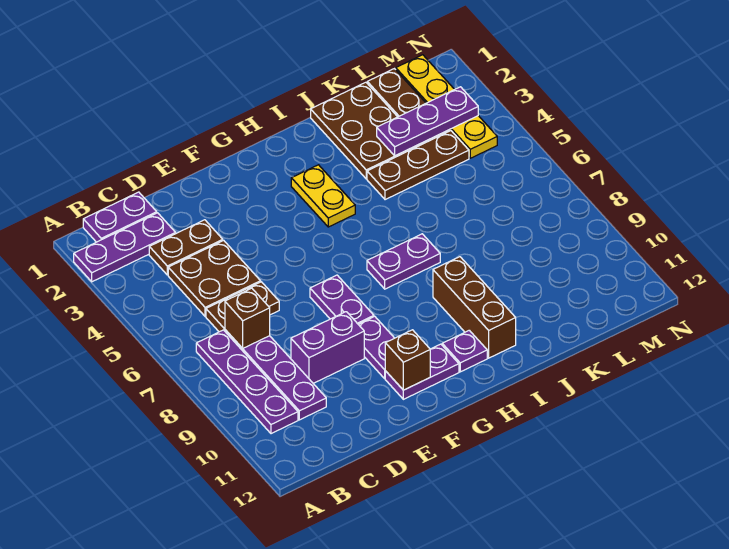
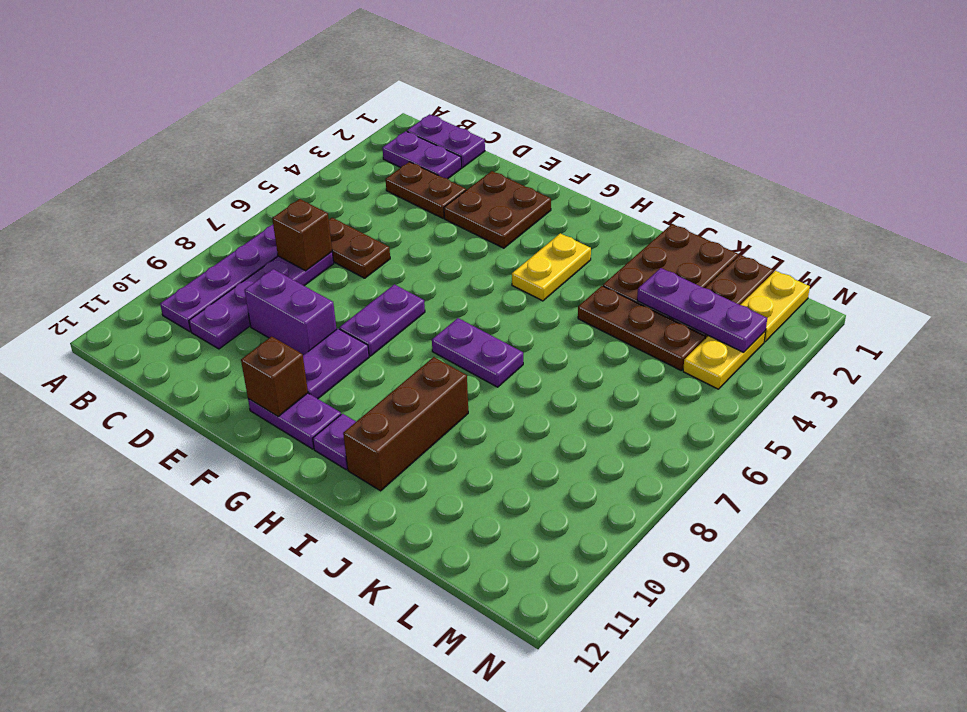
purple 1x3 plate [74,213,176,282] -> purple 1x2 plate [382,131,461,179]
brown 2x2 plate [168,240,261,316] -> brown 2x2 plate moved to [444,171,551,248]

